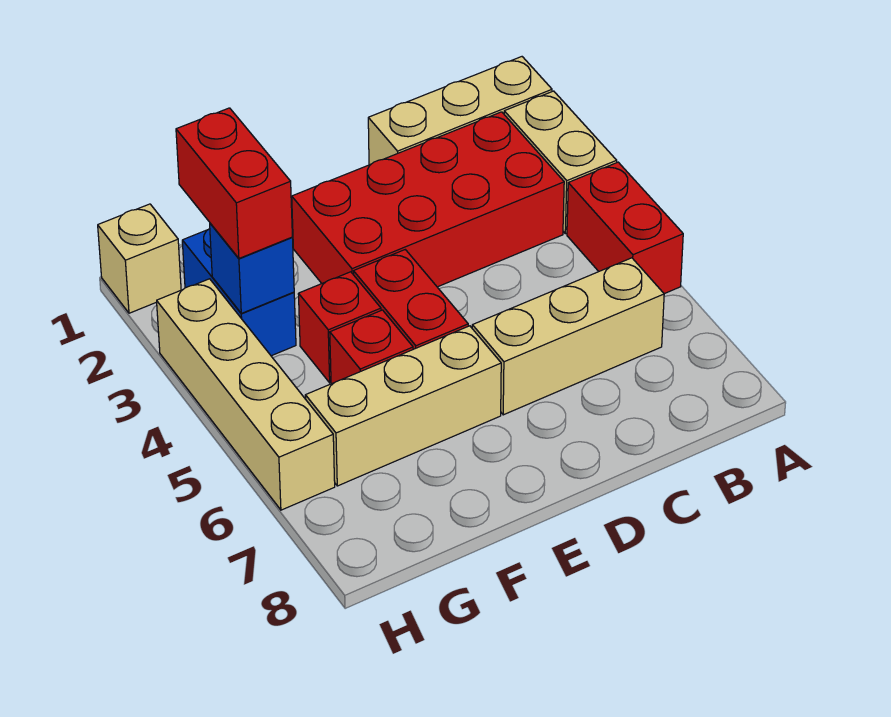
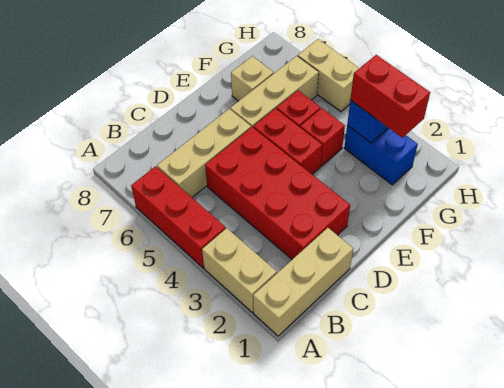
red 1x2 brick [567,162,683,294] -> red 1x3 brick [131,166,226,268]
red 2x4 brick [292,112,564,287] -> red 2x4 brick turned to [205,127,350,259]
tan 1x1 brick [98,204,181,313] -> tan 1x1 brick moved to [231,56,274,101]
tan 1x4 brick [157,279,335,510] -> tan 1x2 brick [298,39,359,112]

